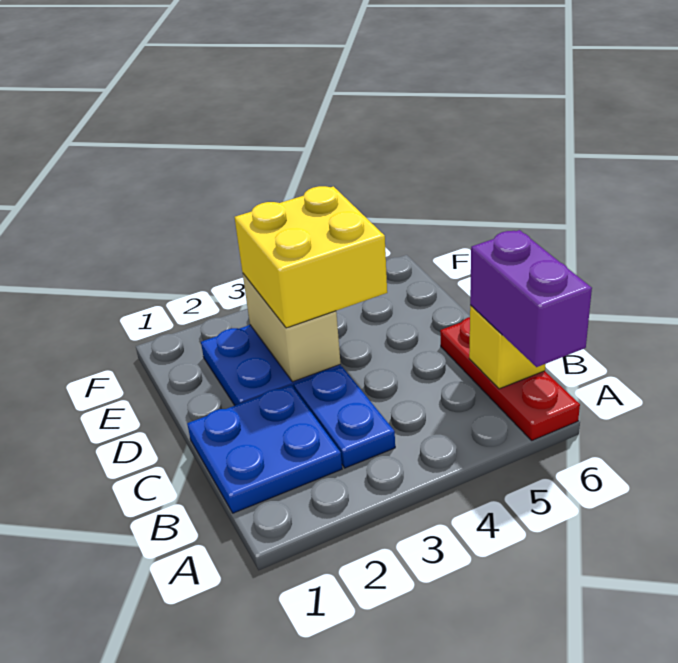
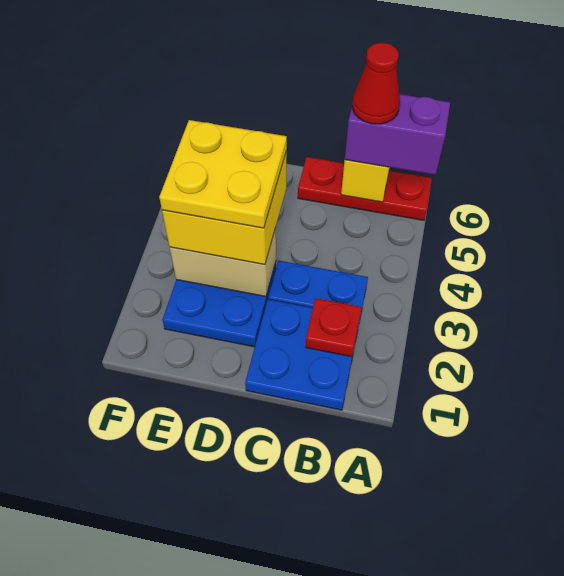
none -> red 1x1 plate [306,298,362,357]
none -> red 1x1 cone [352,43,400,124]
none -> yellow 2x2 plate [159,120,287,228]

